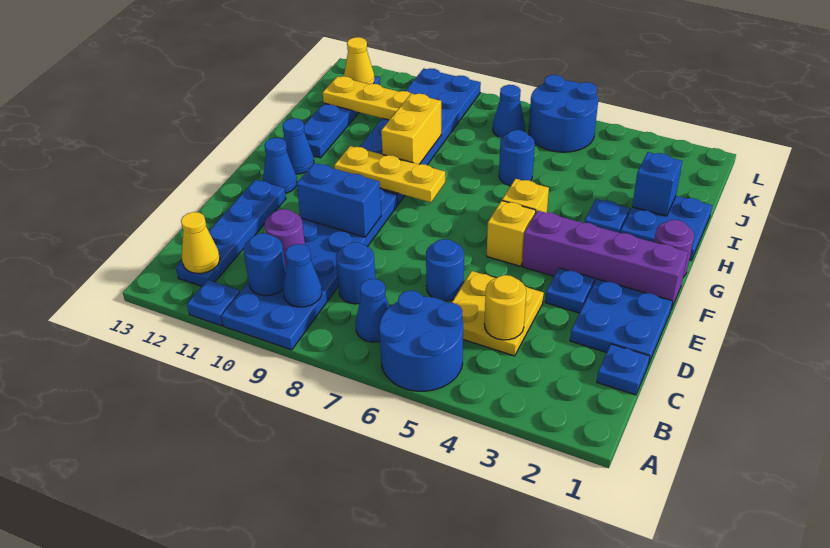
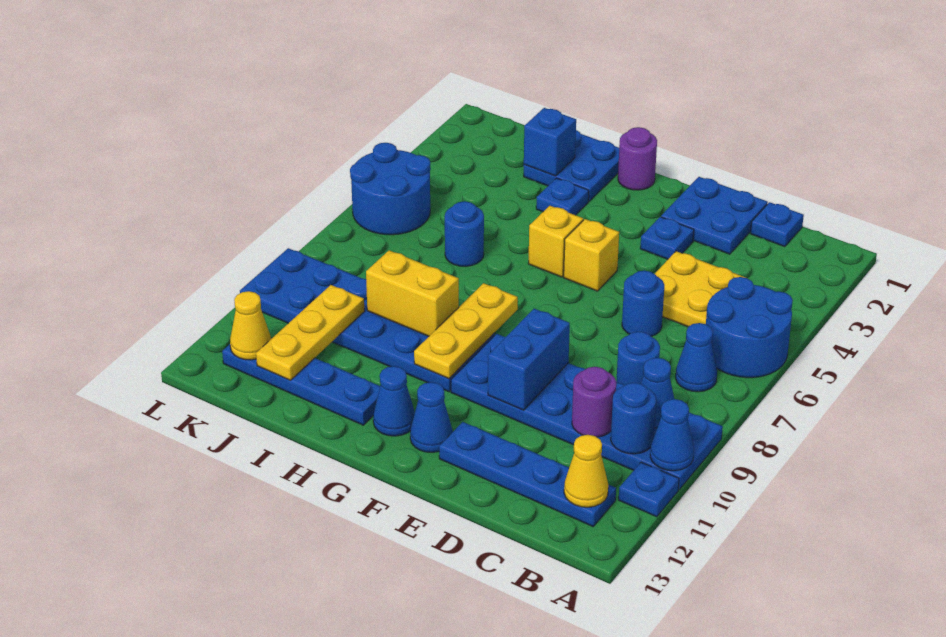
yellow 1x1 round brick [484,275,526,340] -> none
purple 1x4 brick [522,211,688,309] -> none
blue 1x1 cone [493,85,525,138] -> blue 1x1 cone moved to [650,399,694,471]

